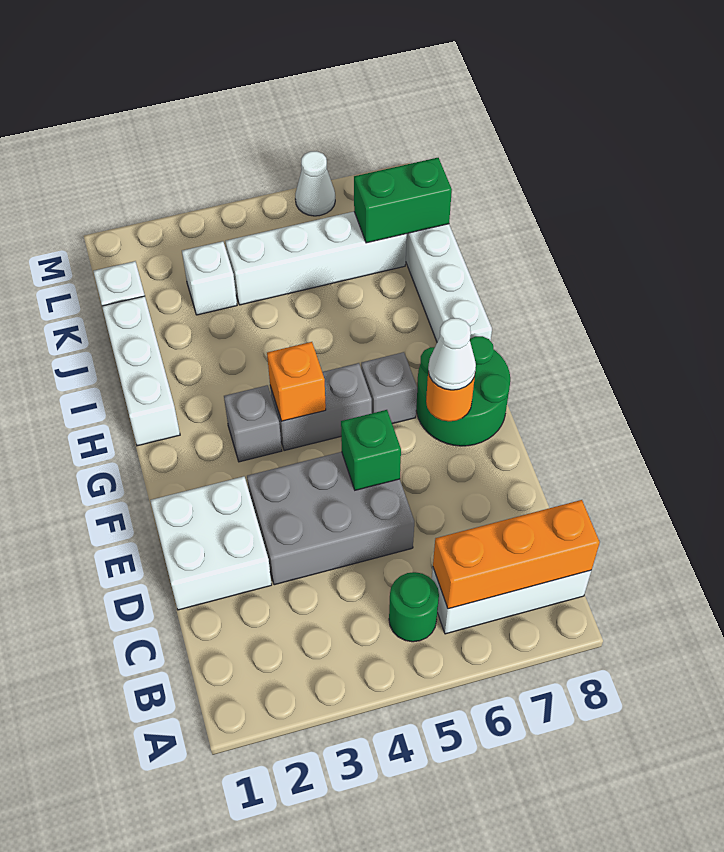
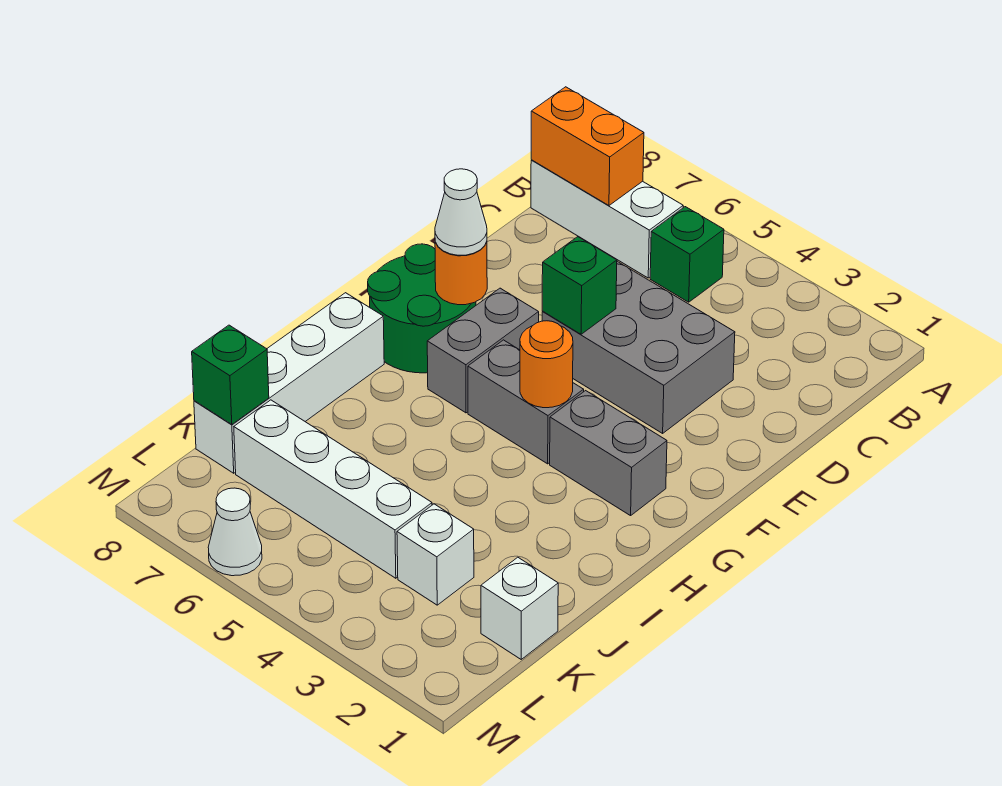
green 1x1 round brick [389,572,439,642] -> green 1x1 brick [650,207,724,302]
orange 1x3 brick [433,500,600,609] -> orange 1x2 brick [531,87,644,205]
white 2x2 brick [150,476,272,610] -> none
grey 1x1 brick [224,385,282,462] -> grey 1x2 brick [550,391,667,516]
orange 1x1 brick [267,342,326,421] -> orange 1x1 round brick [520,321,573,408]
grey 1x1 brick [361,352,417,424] -> grey 1x2 brick [427,288,539,413]
white 1x3 brick [102,296,180,446] -> none
green 1x2 brick [354,158,452,243] -> green 1x1 brick [192,325,269,425]

